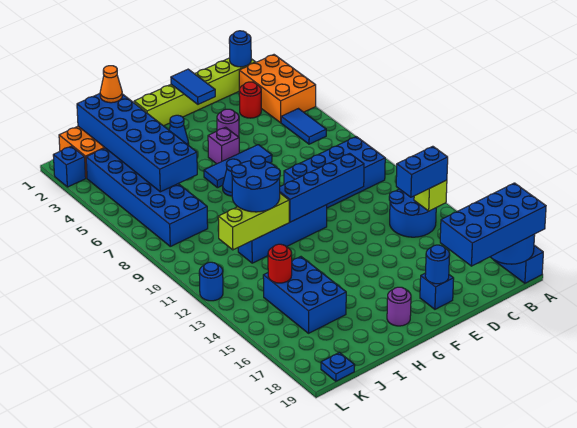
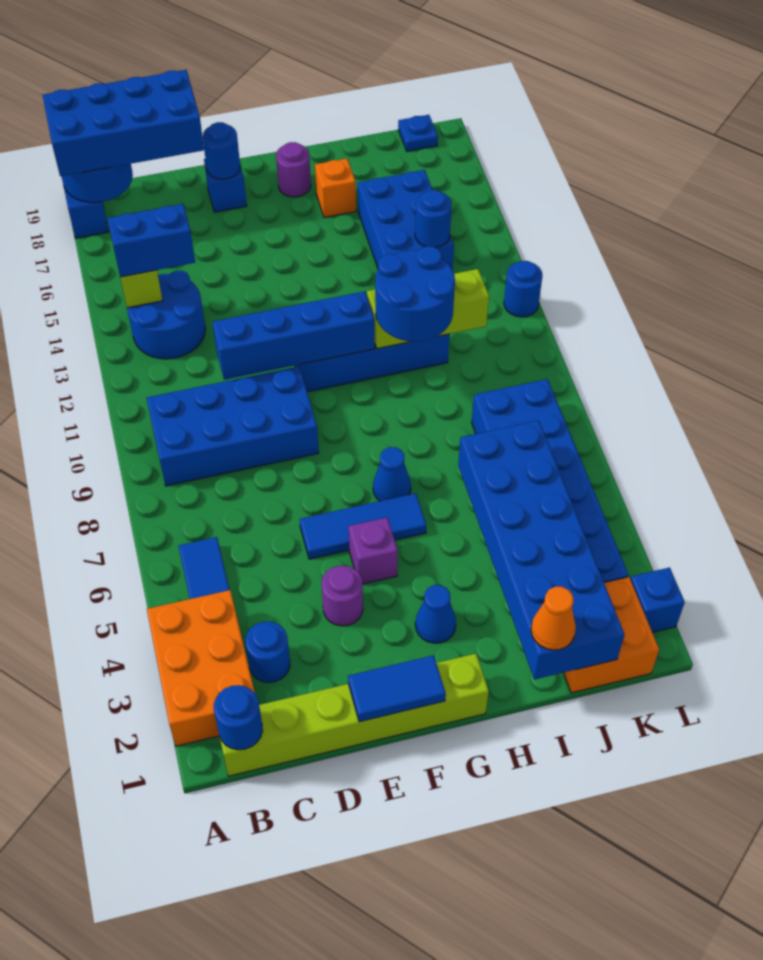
red 1x1 round brick [239,82,261,118] -> blue 1x1 round brick [245,621,290,683]
blue 1x2 tile [171,69,215,104] -> blue 1x2 tile turned to [348,655,446,722]
none -> orange 1x1 brick [315,158,356,218]
red 1x1 round brick [268,244,292,283] -> blue 1x1 round brick [415,190,452,248]

